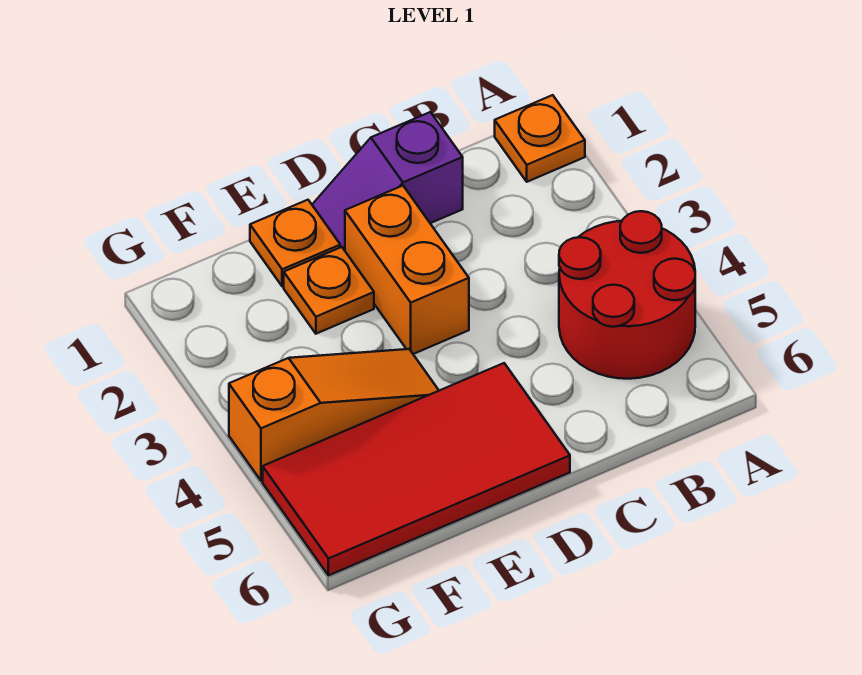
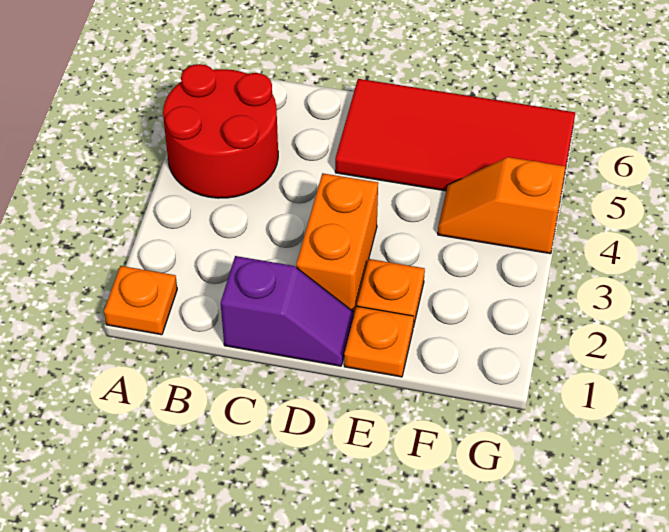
orange 1x3 slope [229,349,439,481] -> orange 1x2 slope [438,157,565,254]

